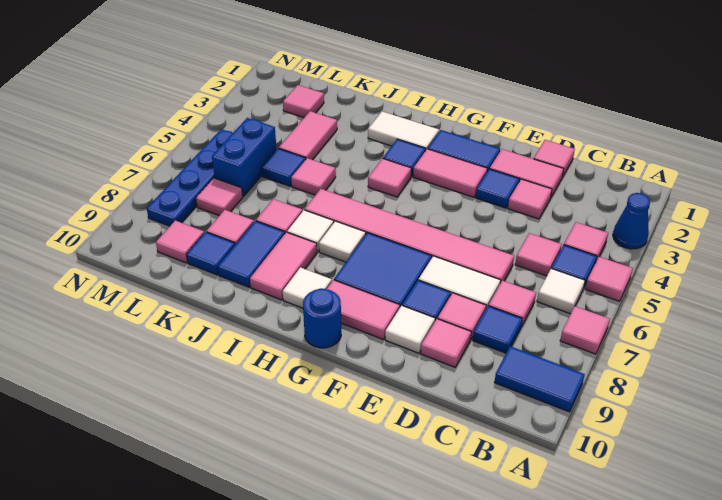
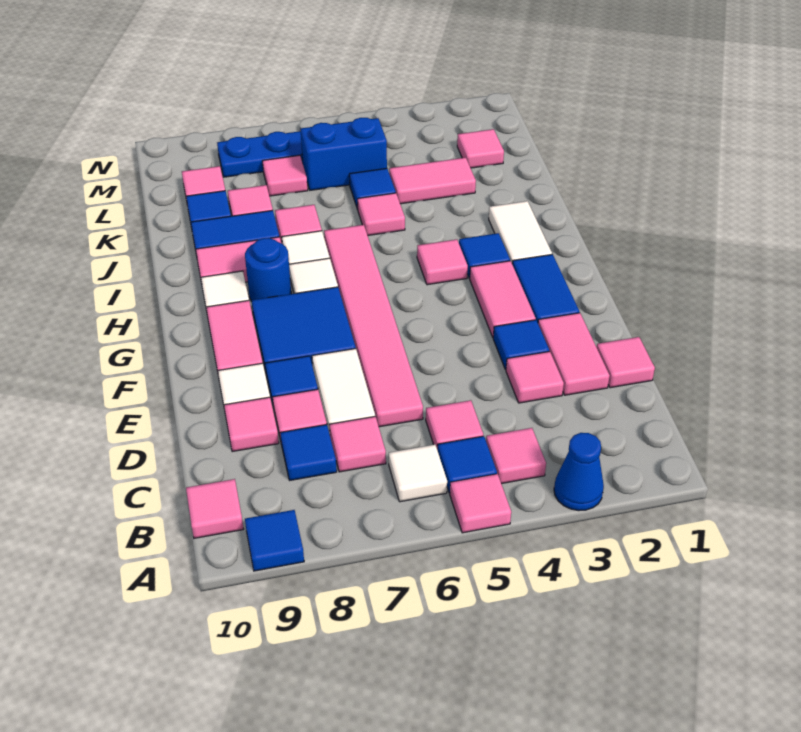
pink 1x1 tile [560,306,610,354] -> pink 1x1 tile moved to [186,479,243,538]
blue 1x2 tile [494,346,585,412] -> blue 1x1 tile [245,510,304,571]
blue 1x1 round brick [303,288,341,348] -> blue 1x1 round brick moved to [245,238,291,301]

